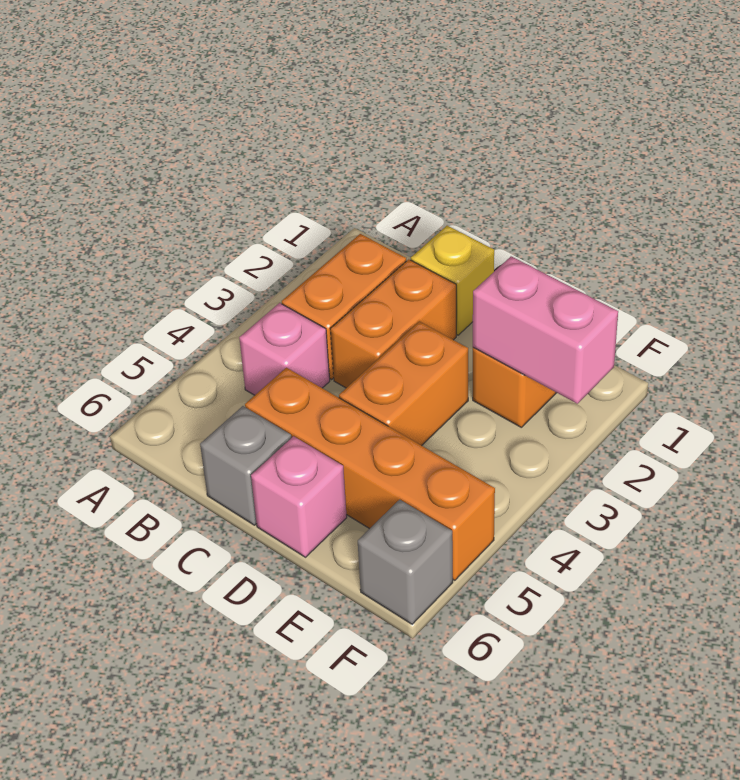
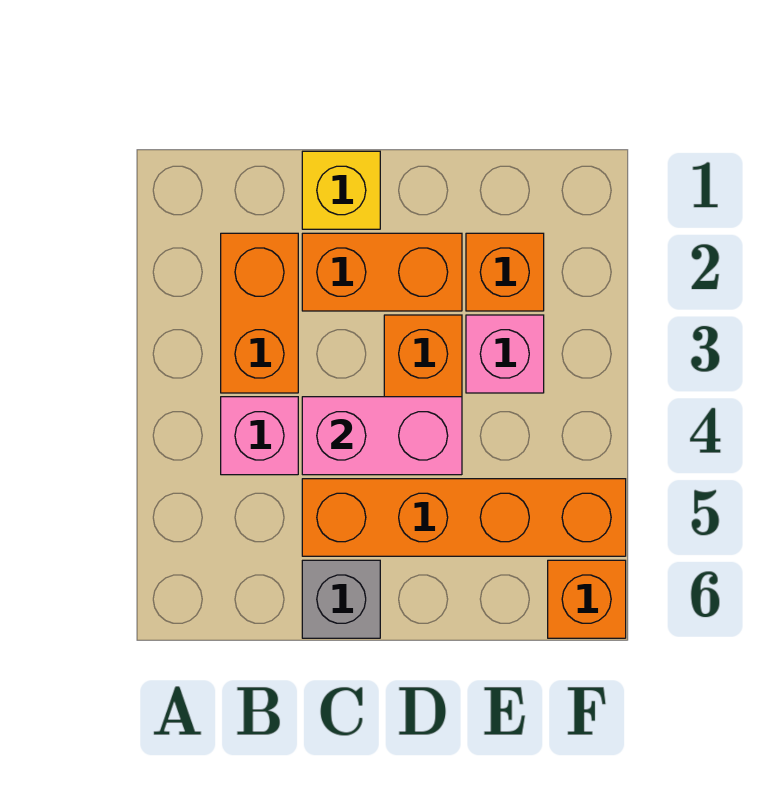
orange 1x2 brick [331,259,456,388] -> orange 1x2 brick turned to [302,233,462,311]
pink 1x1 brick [251,436,347,557] -> pink 1x1 brick moved to [466,315,544,393]
pink 1x2 brick [473,256,618,404] -> pink 1x2 brick moved to [302,397,462,475]
grey 1x1 brick [358,500,453,624] -> orange 1x1 brick [548,560,626,638]

